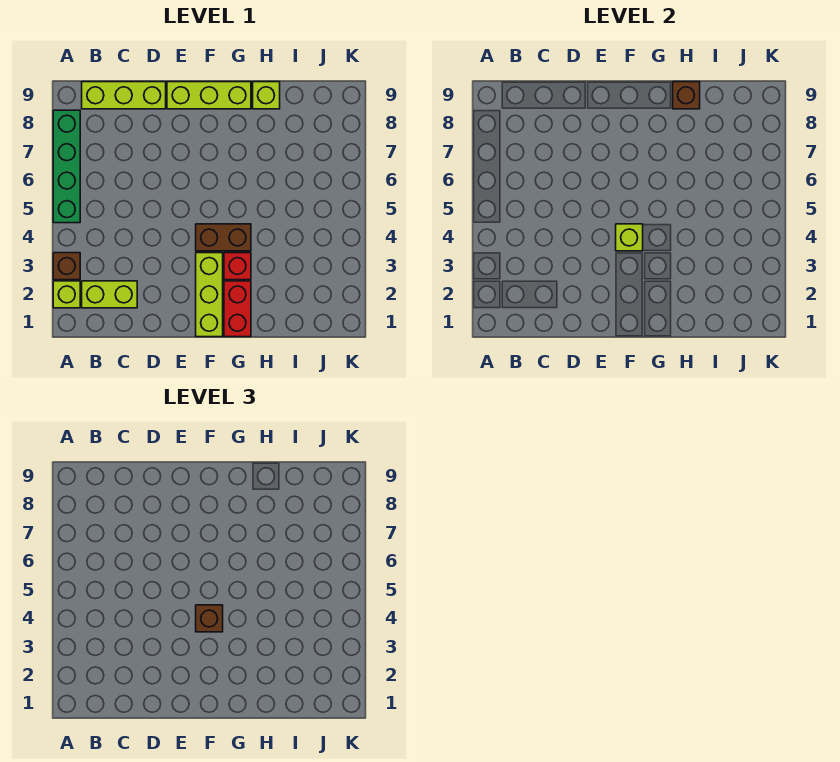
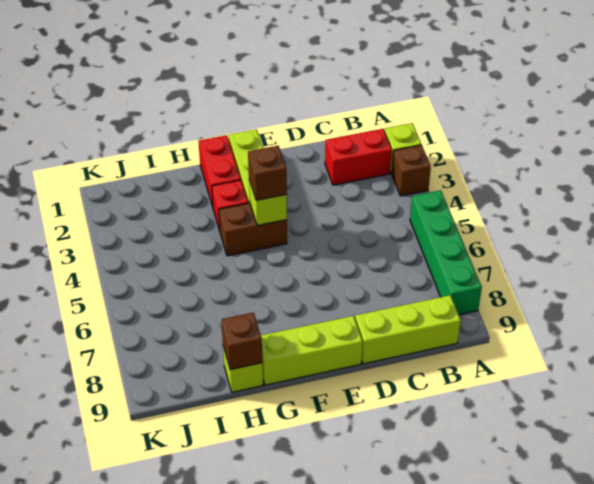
lime 1x2 brick [82,281,137,308] -> red 1x2 brick [325,129,392,185]

